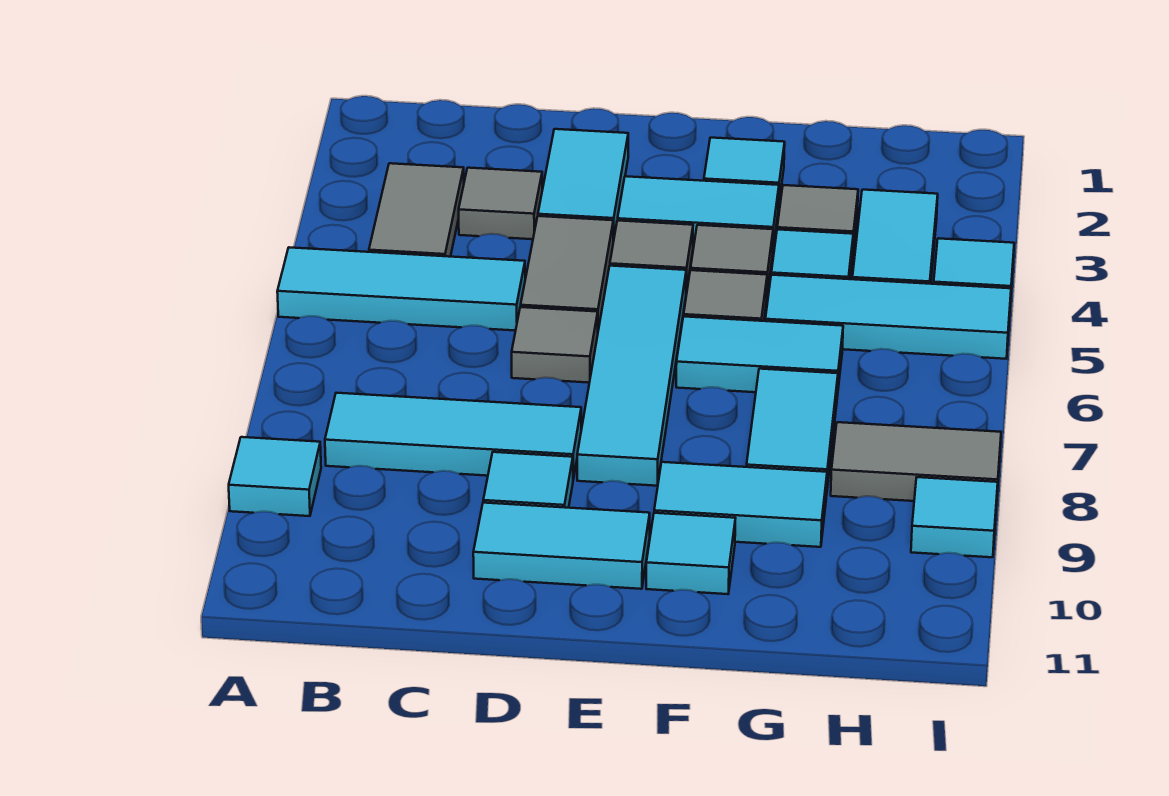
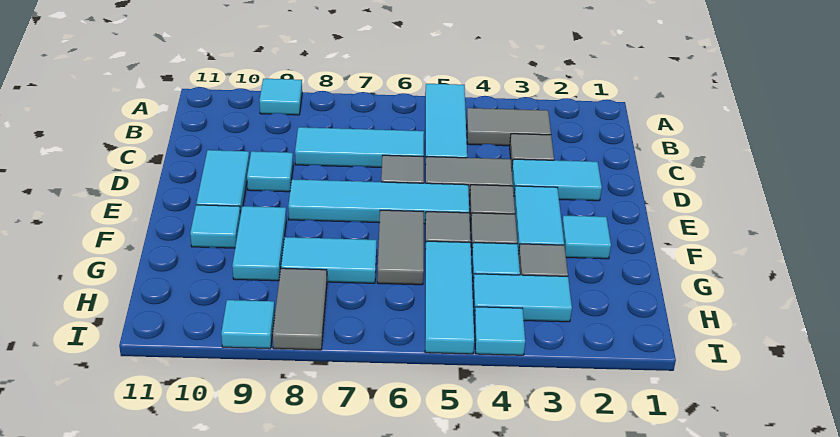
cyan 1x3 tile [325,393,581,479] -> cyan 1x3 tile turned to [295,127,424,167]
cyan 1x2 tile [676,317,843,396] -> grey 1x2 tile [377,210,424,285]

